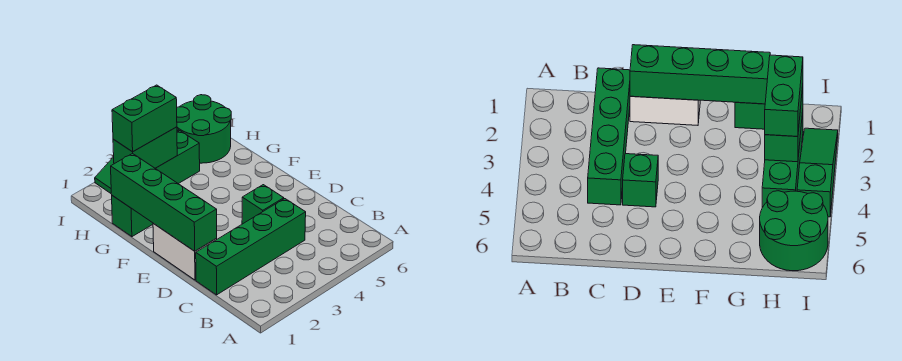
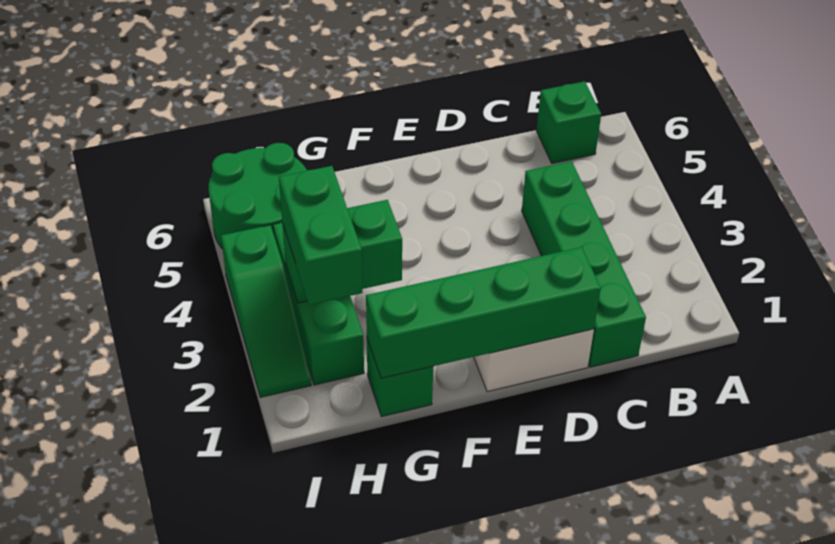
green 1x1 brick [242,185,284,224] -> green 1x1 brick moved to [536,81,601,163]
green 1x2 brick [113,127,177,168] -> green 1x2 brick turned to [282,200,402,303]

